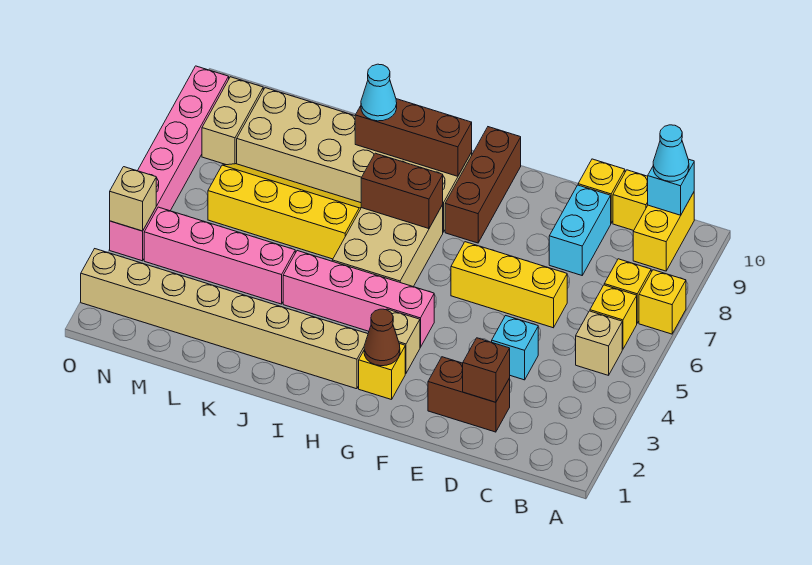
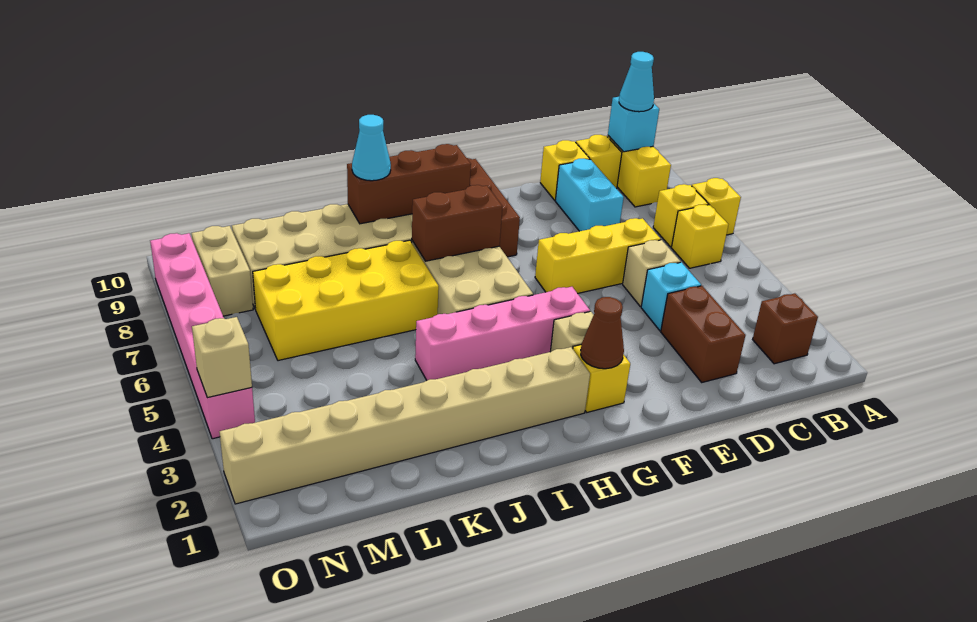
tan 1x1 brick [576,311,622,375] -> tan 1x1 brick moved to [623,240,680,307]
brown 1x2 brick [428,357,510,432] -> brown 1x2 brick turned to [661,286,746,382]
brown 1x1 brick [463,338,510,402] -> brown 1x1 brick moved to [753,293,818,364]
yellow 2x4 slope [208,164,361,259] -> yellow 2x4 brick [253,240,439,361]
pink 1x4 brick [144,207,295,304] -> none

